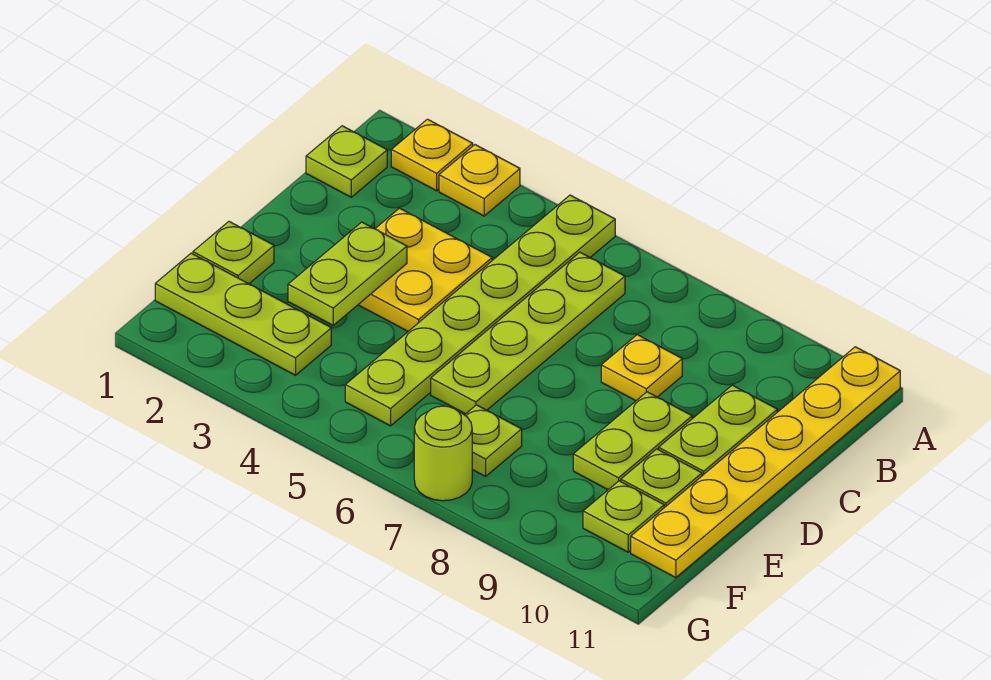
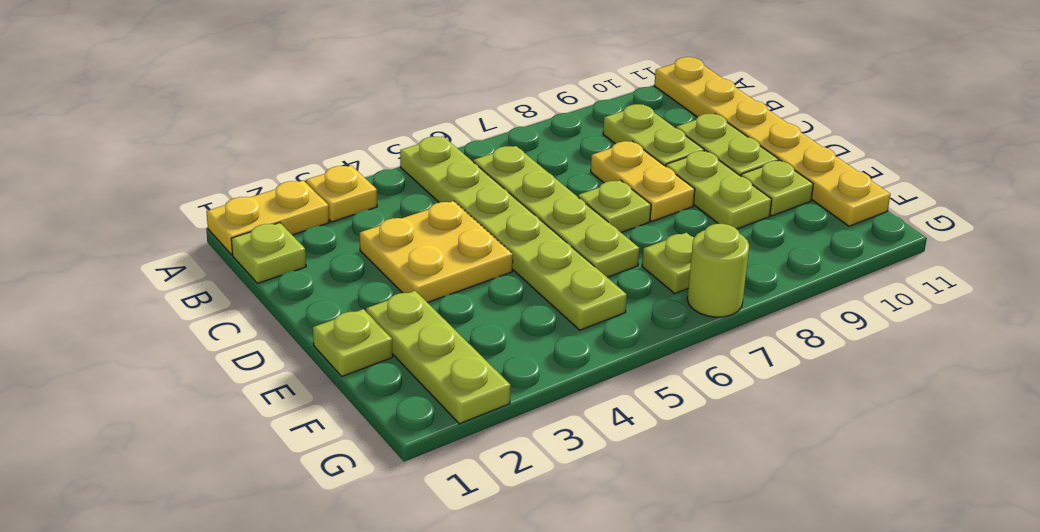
yellow 1x1 plate [391,119,473,191] -> yellow 1x2 plate [206,180,329,255]
yellow 1x1 plate [601,335,682,401] -> yellow 1x2 plate [591,141,695,221]
lime 1x2 plate [288,222,407,325] -> lime 1x2 plate moved to [603,104,704,166]
lime 1x3 plate [155,253,331,375] -> lime 1x3 plate turned to [366,291,511,424]
lime 1x1 plate [583,481,664,552] -> lime 1x1 plate moved to [578,180,651,232]

